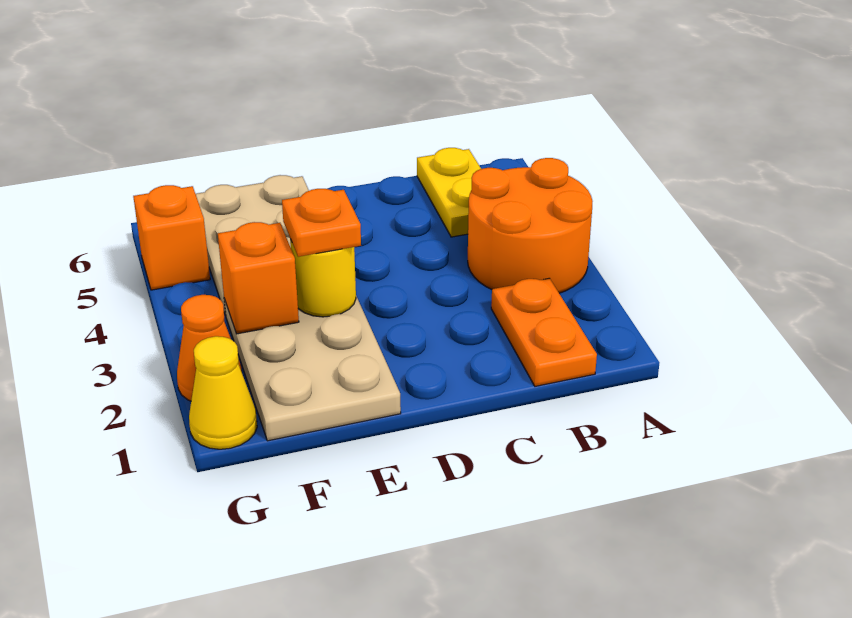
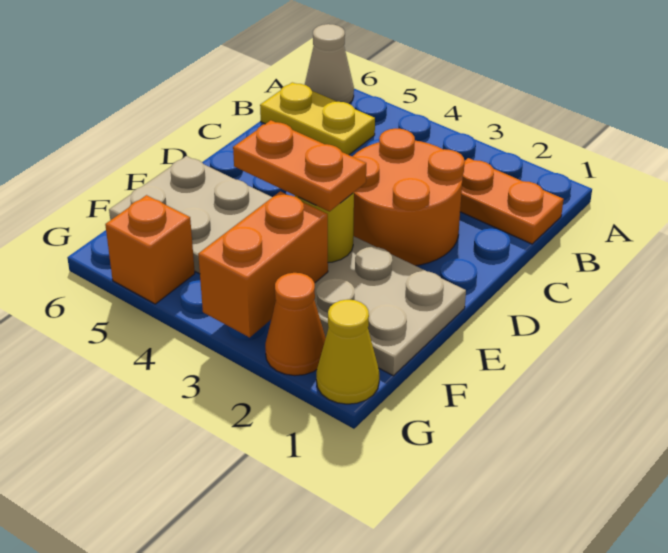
orange 2x2 round brick [468,158,593,293] -> orange 2x2 round brick moved to [352,129,465,266]
none -> tan 1x1 cone [305,24,354,104]
orange 1x1 plate [282,189,361,257] -> orange 1x2 plate [233,120,366,212]
orange 1x1 brick [218,222,299,334] -> orange 1x2 brick [198,191,328,337]

